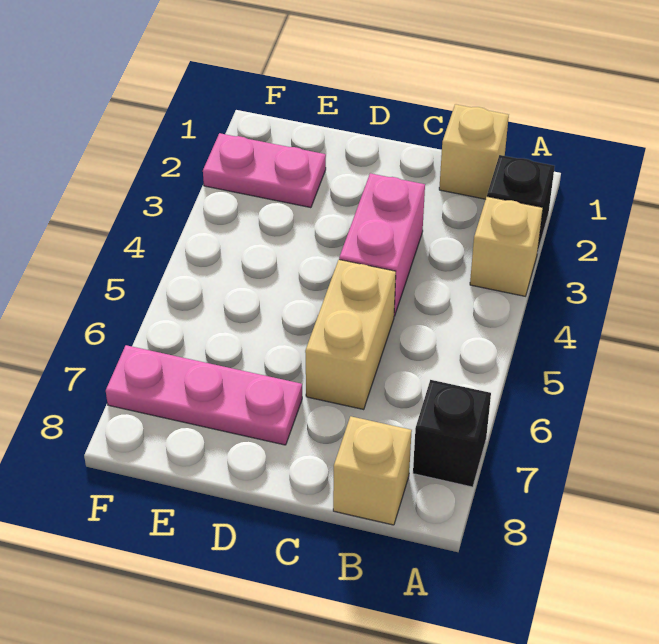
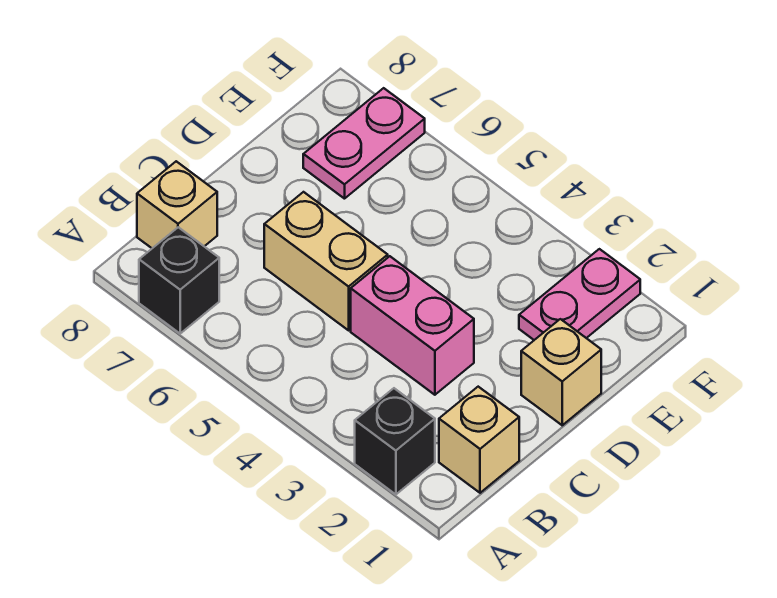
tan 1x1 brick [470,197,543,296] -> tan 1x1 brick moved to [521,319,601,425]
pink 1x3 plate [106,345,302,445] -> pink 1x2 plate [303,88,425,199]

